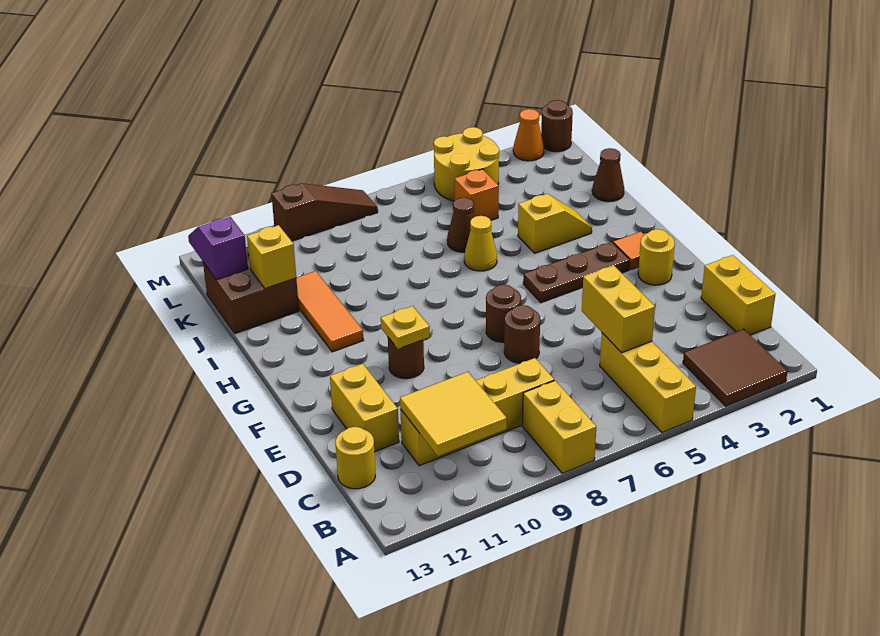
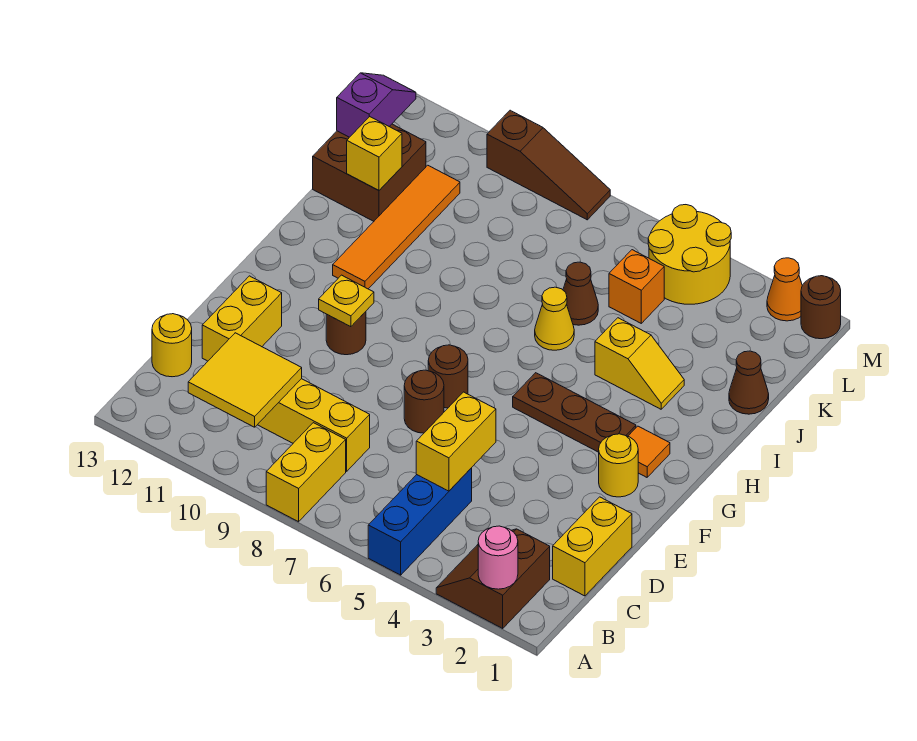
brown 2x2 tile [683,329,788,406] -> brown 2x2 slope [436,529,550,628]
none -> pink 1x1 round brick [478,526,518,589]
yellow 1x3 brick [600,333,696,432] -> blue 1x3 brick [368,468,472,575]
orange 1x3 tile [296,271,363,352] -> orange 1x4 tile [333,165,460,289]

